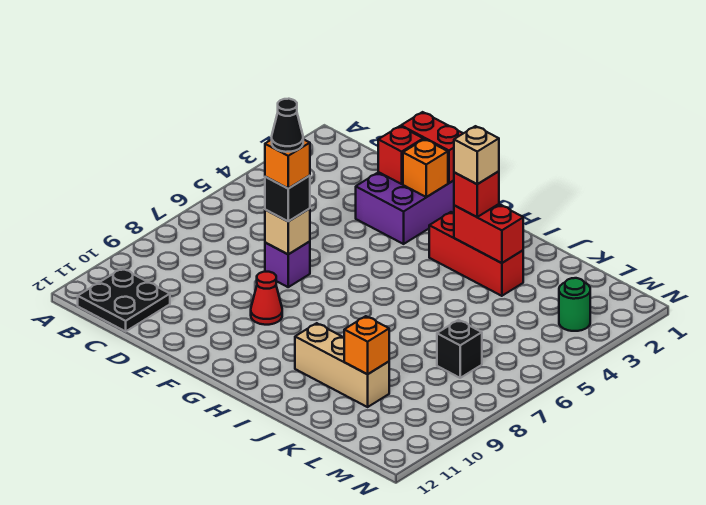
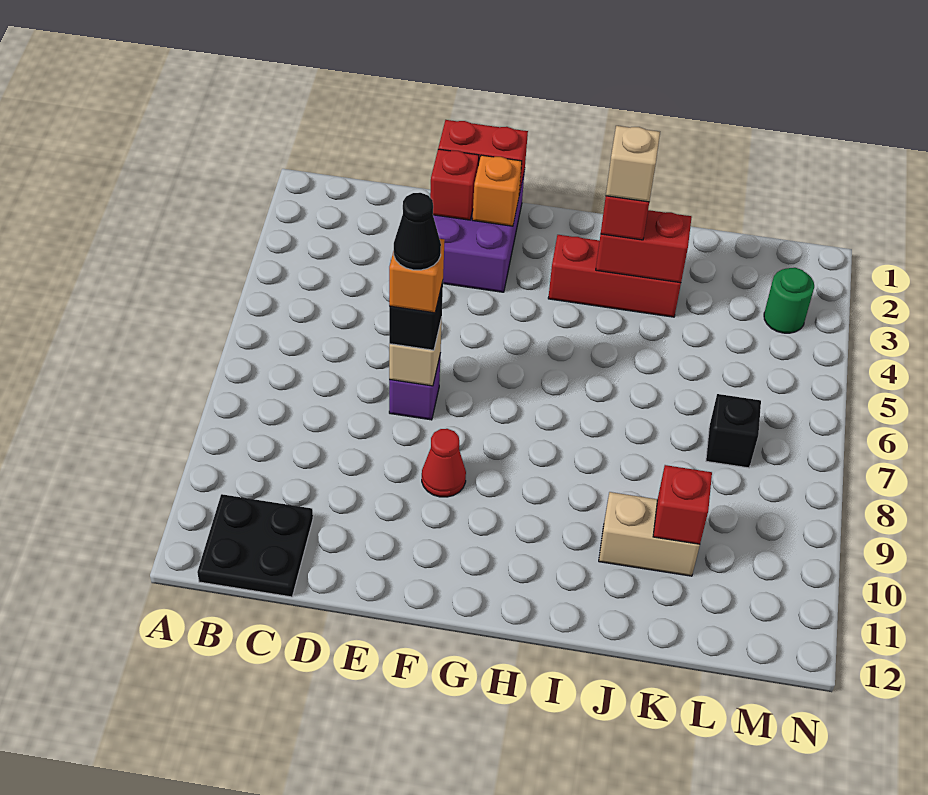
tan 1x3 brick [295,323,389,407] -> tan 1x2 brick [599,492,700,576]
orange 1x1 brick [344,316,389,374] -> red 1x1 brick [653,465,712,544]

